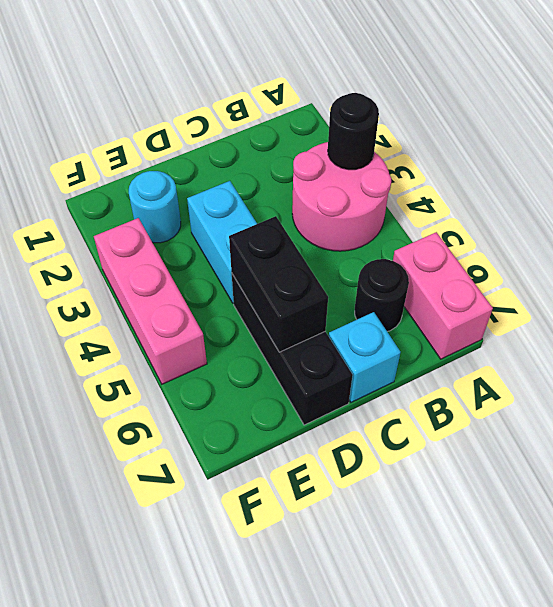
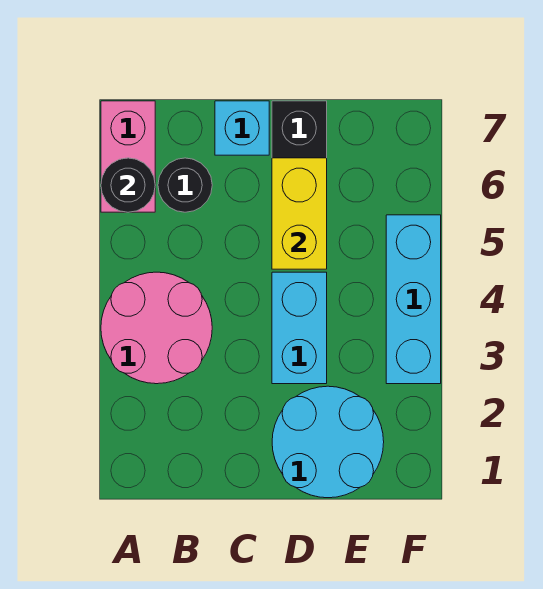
black 1x1 round brick [328,93,379,170] -> black 1x1 round brick moved to [101,158,155,212]
black 1x2 brick [229,216,328,352] -> yellow 1x2 brick [272,158,327,269]
cyan 1x1 round brick [129,171,181,243] -> cyan 2x2 round brick [272,386,384,498]
pink 1x3 brick [94,218,207,384] -> cyan 1x3 brick [386,215,441,384]

